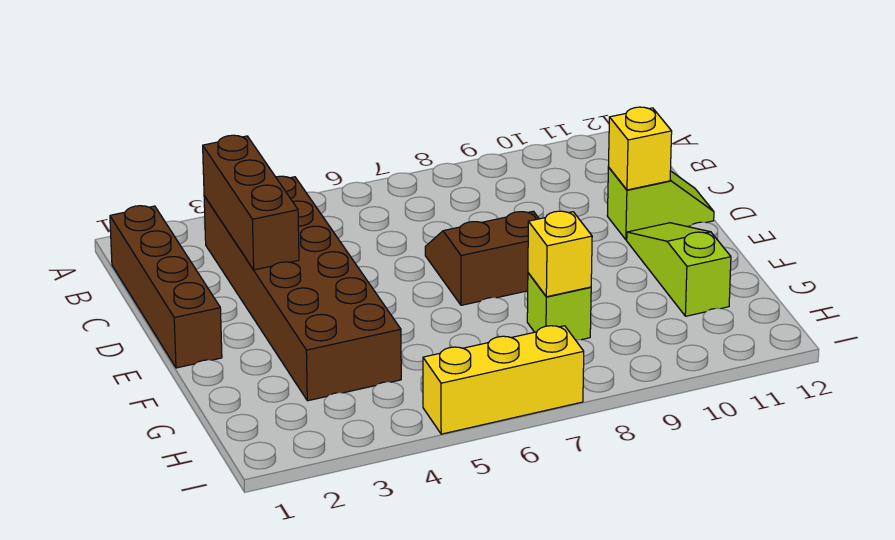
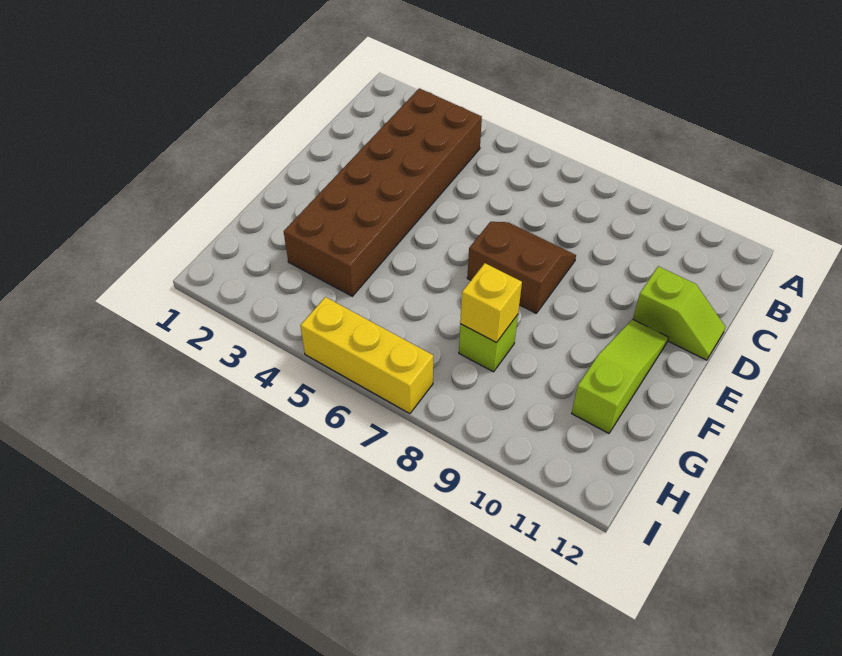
brown 1x4 brick [110,206,222,368] -> none
brown 1x3 brick [203,135,299,270] -> none
yellow 1x1 brick [608,107,672,190] -> none

